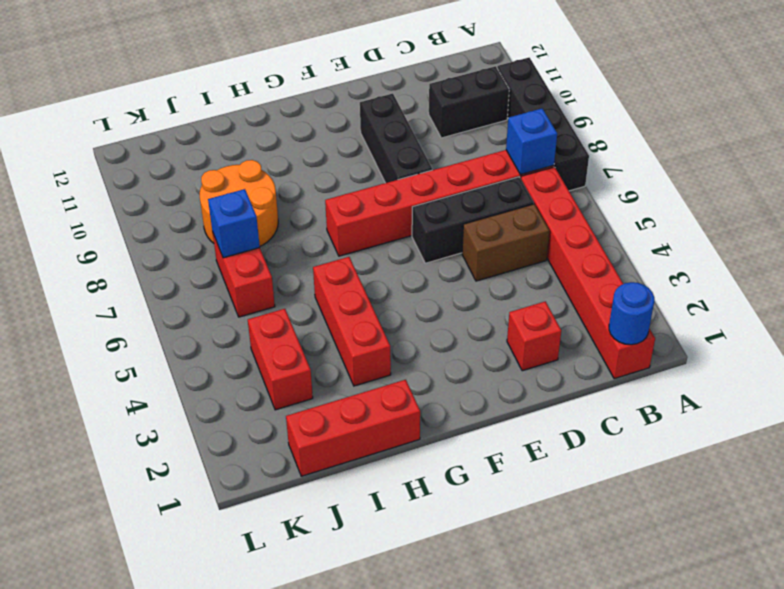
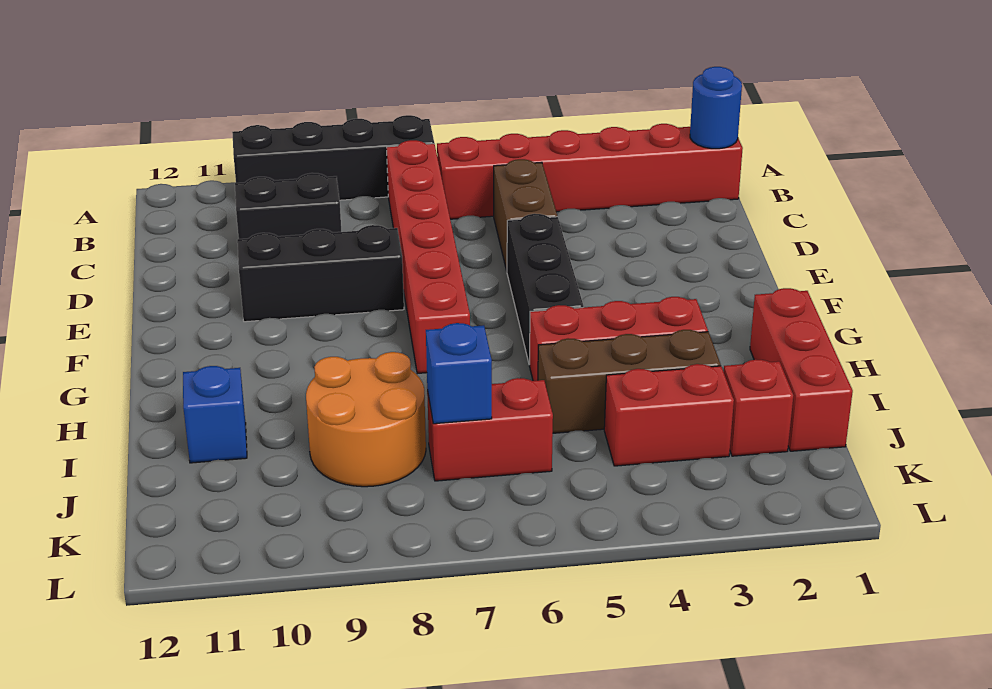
blue 1x1 brick [506,108,557,175] -> blue 1x1 brick moved to [183,366,247,463]
black 1x2 brick [429,66,509,138] -> black 1x2 brick turned to [235,173,341,239]
black 1x3 brick [412,177,534,263] -> black 1x3 brick moved to [507,214,584,365]
red 1x1 brick [507,301,561,371] -> red 1x1 brick moved to [724,359,793,456]
none -> brown 1x3 brick [538,330,721,433]

